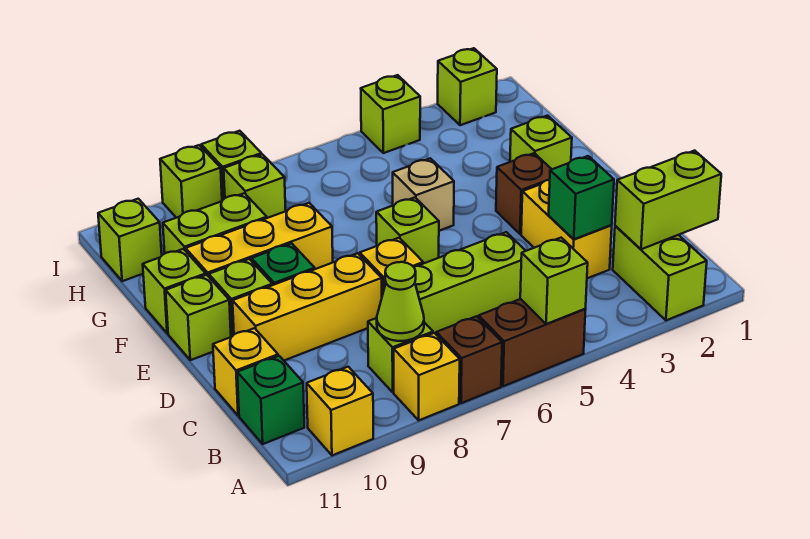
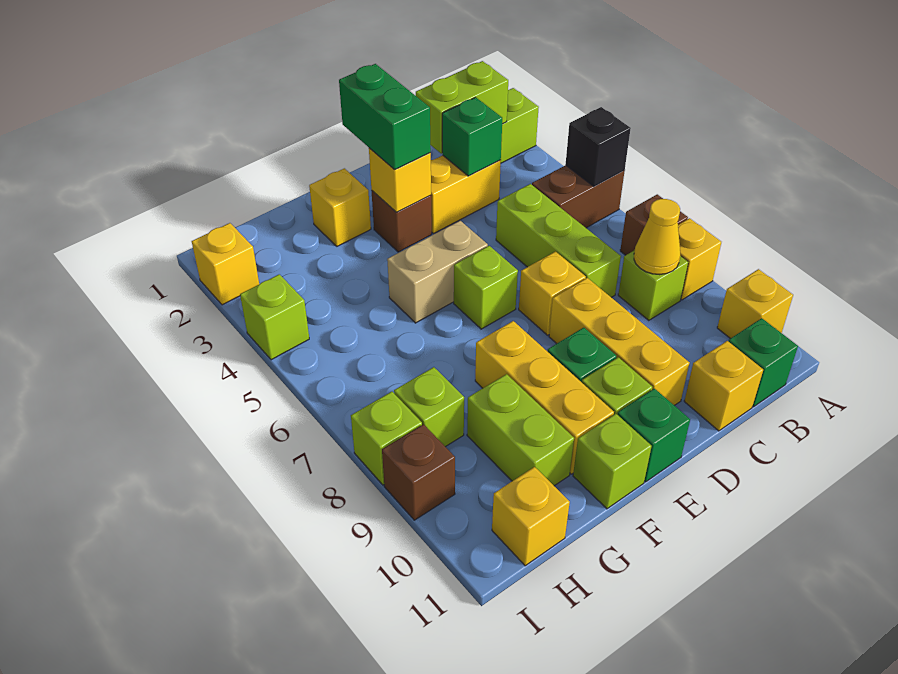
brown 1x2 brick [479,299,586,386] -> brown 1x2 brick turned to [532,165,625,228]
lime 1x1 brick [520,238,588,324] -> black 1x1 brick [565,107,631,186]
lime 1x2 brick [615,151,721,249] -> lime 1x2 brick turned to [416,61,508,154]
lime 1x1 cone [377,262,424,341] -> yellow 1x1 cone [634,199,680,275]
none -> green 1x2 brick [339,64,431,169]
none -> yellow 1x1 brick [369,148,431,212]
lime 1x1 brick [166,275,231,360] -> green 1x1 brick [617,388,690,482]
lime 1x1 brick [510,116,572,169] -> yellow 1x1 brick [309,168,371,246]
tan 1x1 brick [393,158,454,231] -> tan 1x2 brick [387,221,488,323]
lime 1x1 brick [98,199,162,281] -> yellow 1x1 brick [492,467,570,566]
lime 1x1 brick [438,48,497,125] -> yellow 1x1 brick [192,223,259,305]
lime 1x1 brick [160,145,222,218] -> brown 1x1 brick [382,424,455,520]

